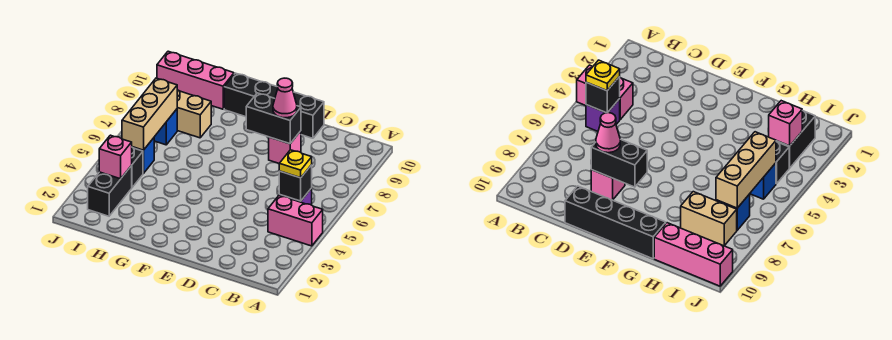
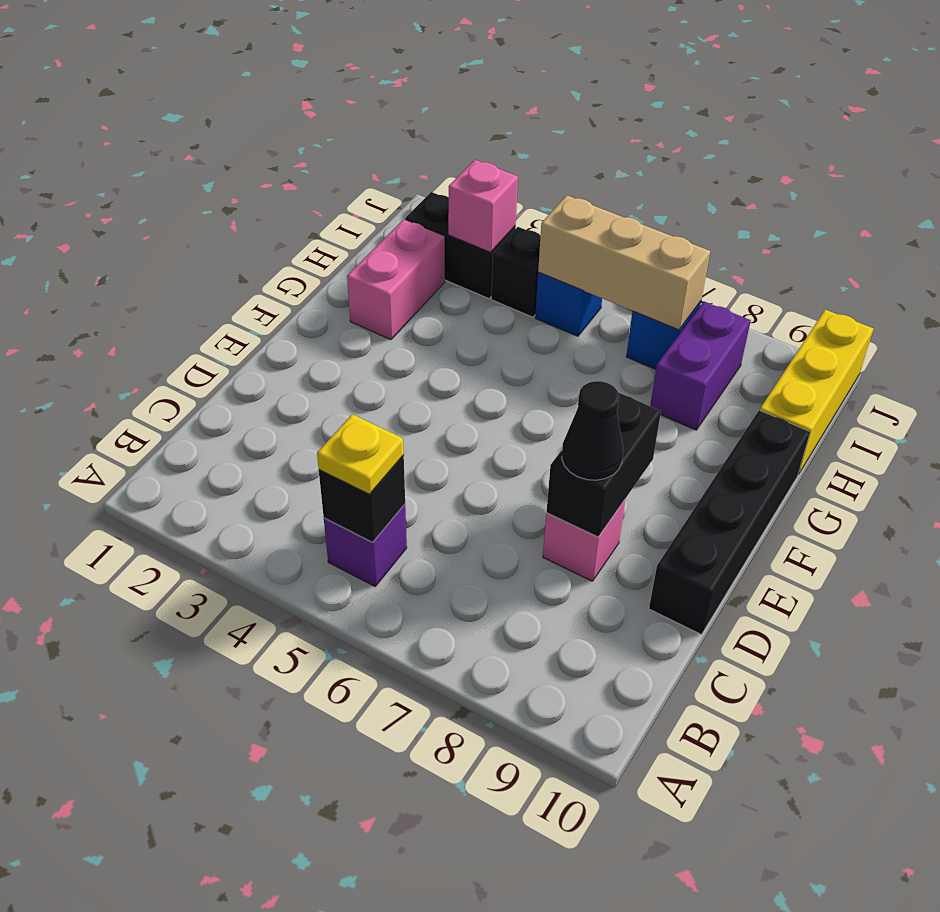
pink 1x2 brick [268,195,323,246] -> pink 1x2 brick moved to [347,219,445,340]
pink 1x1 cone [273,78,297,118] -> black 1x1 cone [562,381,623,480]
tan 1x2 brick [177,90,211,138] -> purple 1x2 brick [650,302,751,430]
pink 1x3 brick [157,51,234,109] -> yellow 1x3 brick [760,310,873,475]

